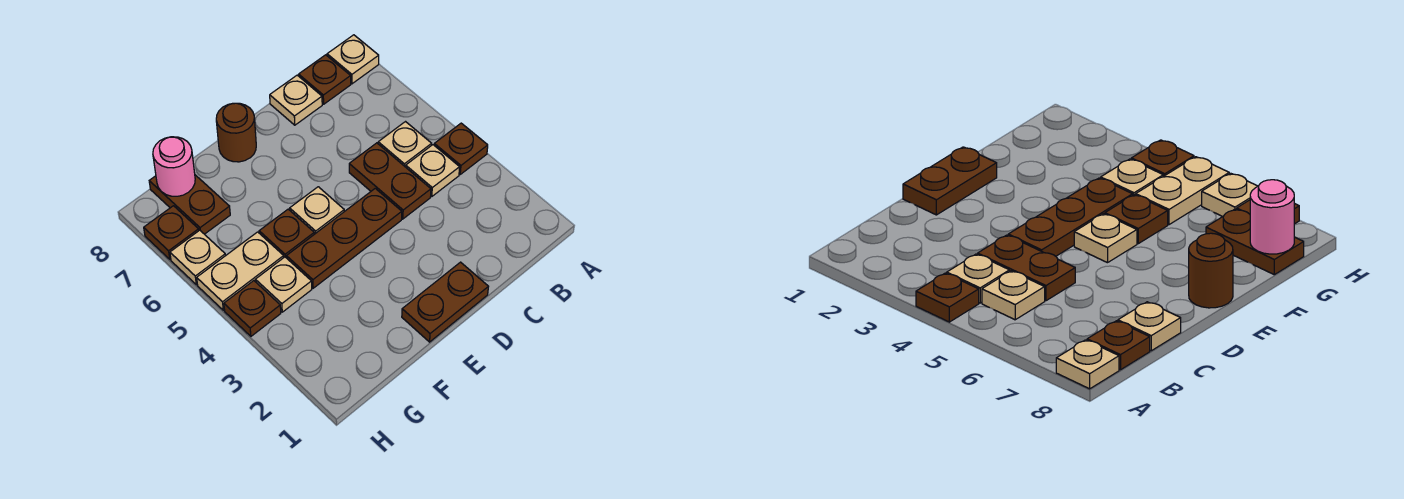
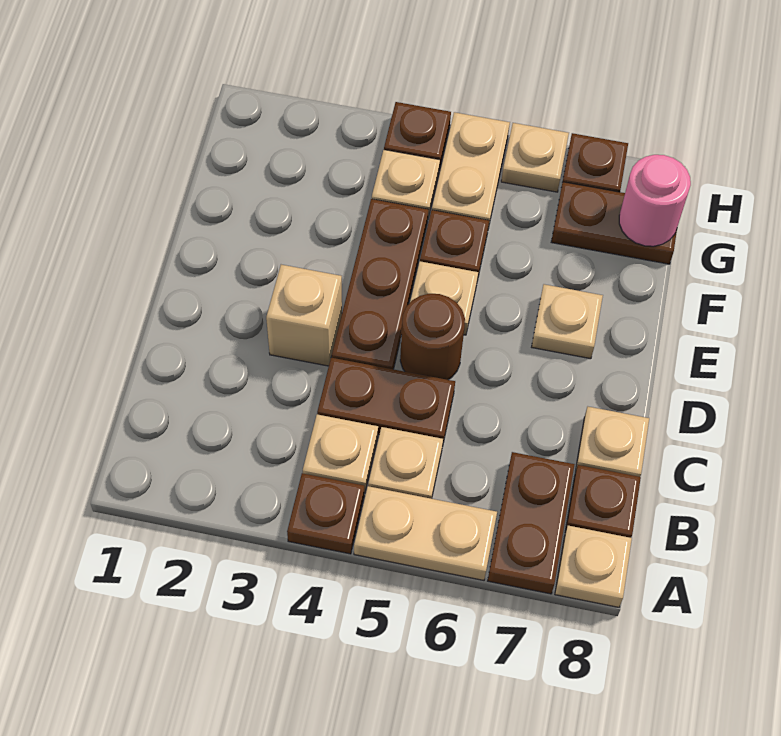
none -> tan 1x2 plate [354,486,497,580]
brown 1x2 plate [402,262,488,342] -> brown 1x2 plate moved to [488,452,575,594]
none -> tan 1x1 brick [266,265,342,366]
none -> tan 1x1 plate [532,284,603,359]
brown 1x1 round brick [216,103,256,162] -> brown 1x1 round brick moved to [400,294,465,380]

